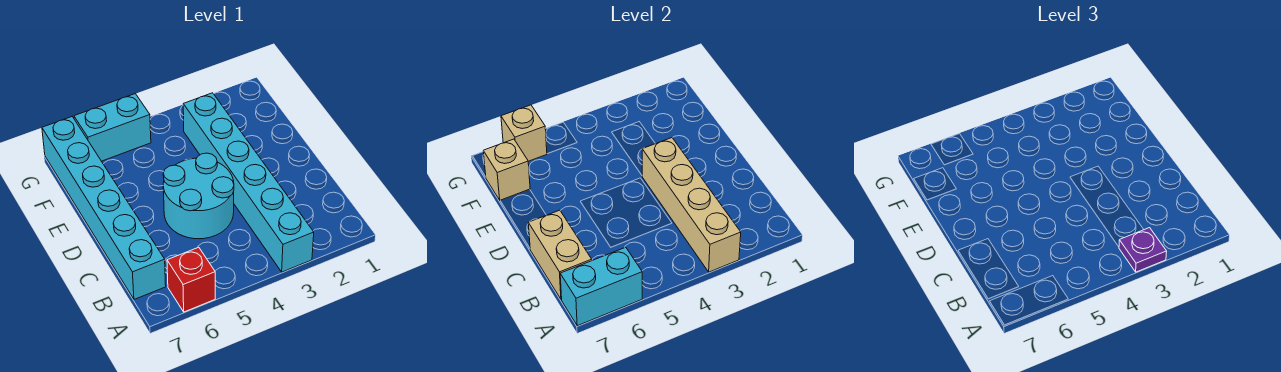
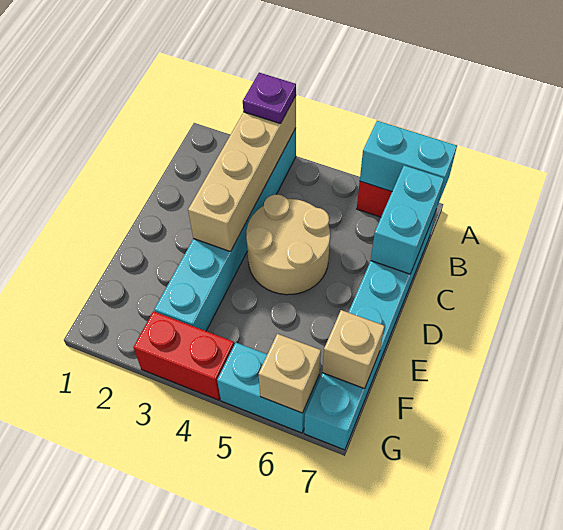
tan 1x2 brick [528,210,592,299] -> cyan 1x2 brick [371,165,444,274]
cyan 2x2 round brick [163,153,234,239] -> tan 2x2 round brick [246,194,330,295]
none -> red 1x2 brick [133,311,234,400]

